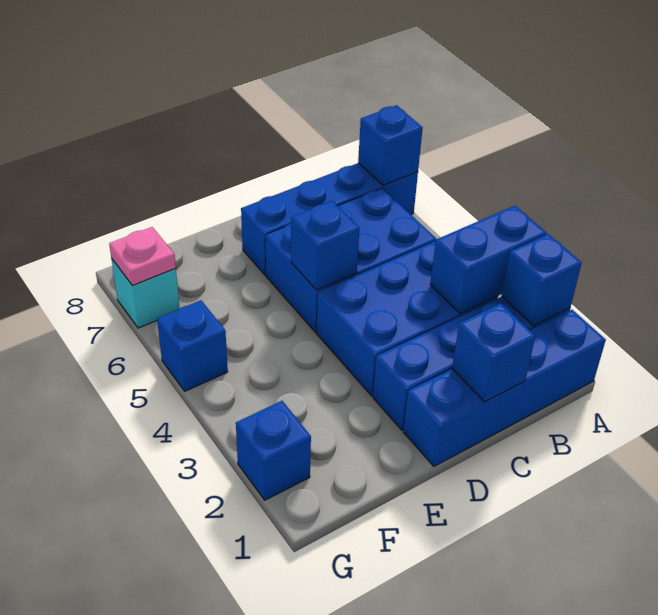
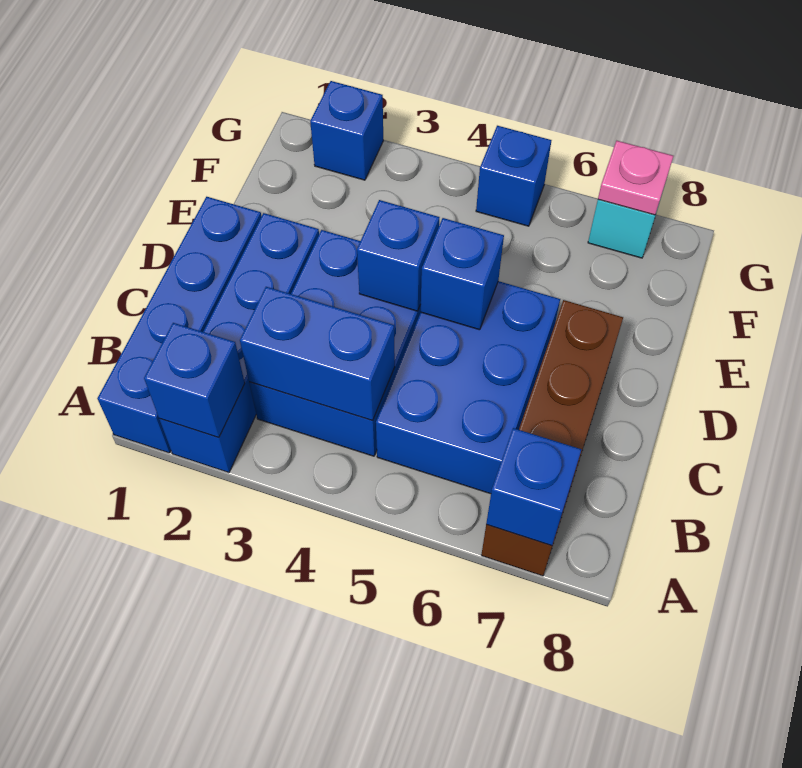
blue 1x2 brick [430,206,546,313] -> blue 1x2 brick turned to [240,287,395,420]
blue 1x4 brick [241,163,418,275] -> brown 1x4 brick [481,300,623,576]
blue 1x1 brick [452,303,535,402] -> blue 1x1 brick moved to [357,200,439,311]

